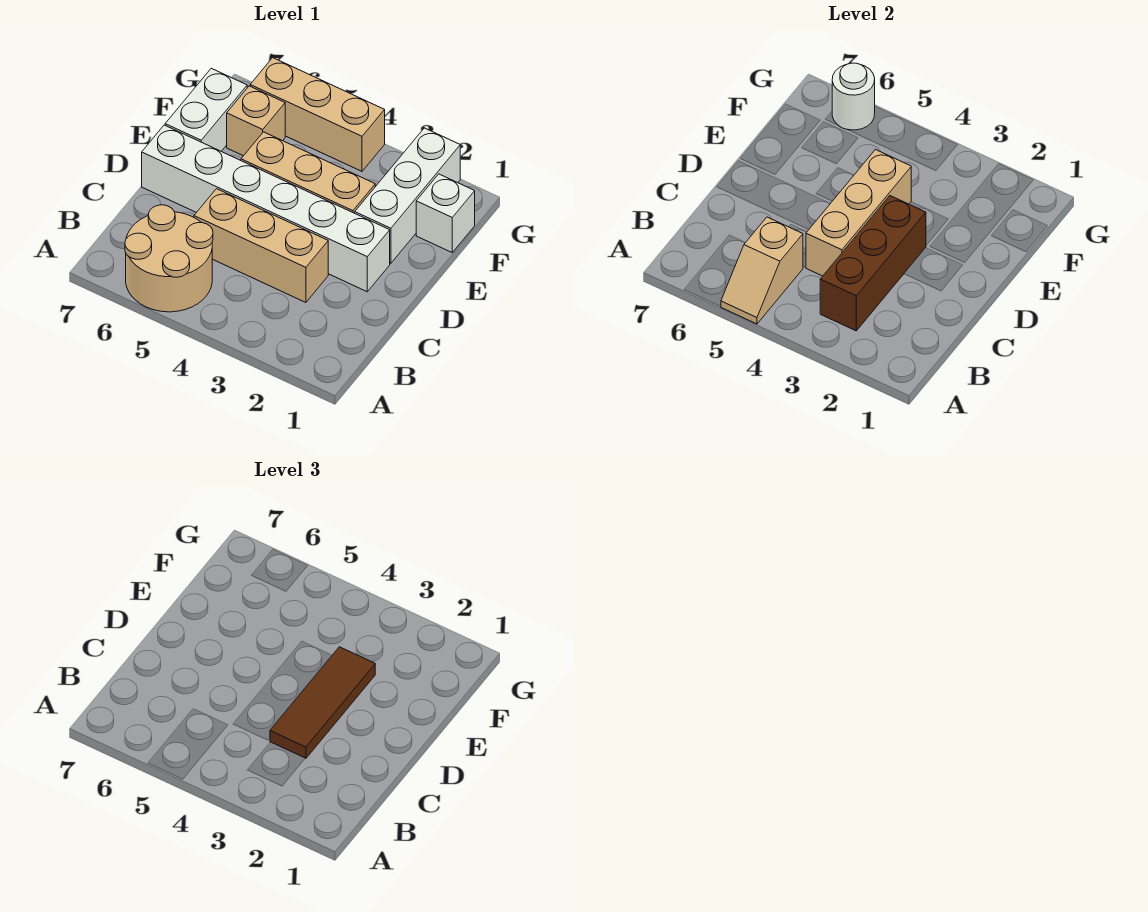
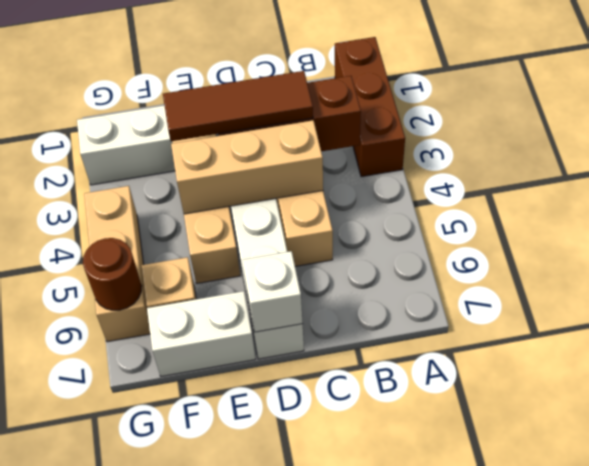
none -> brown 1x3 brick [335,37,405,177]
tan 2x2 round brick [125,205,213,312] -> none
tan 1x2 slope [721,217,803,324] -> none
white 1x1 brick [416,174,475,252] -> white 1x1 brick moved to [243,251,303,332]
white 1x1 round brick [832,63,875,130] -> brown 1x1 round brick [83,238,142,310]

